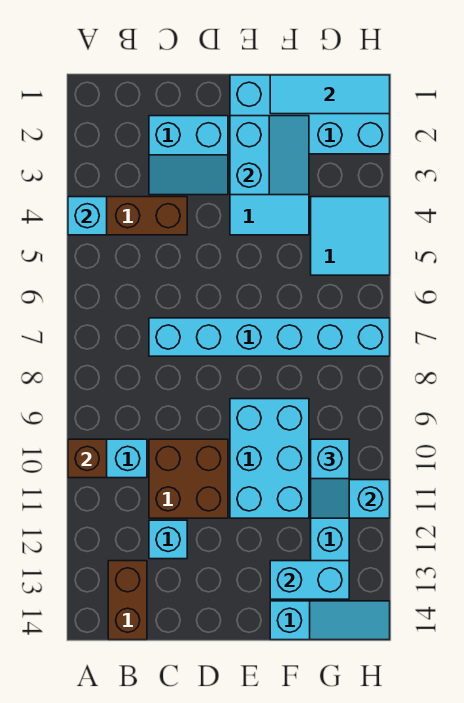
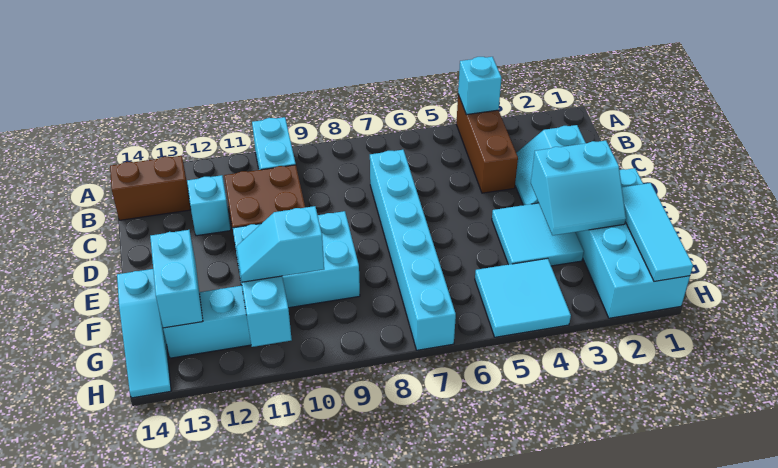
brown 1x1 brick [68,439,107,478] -> none

